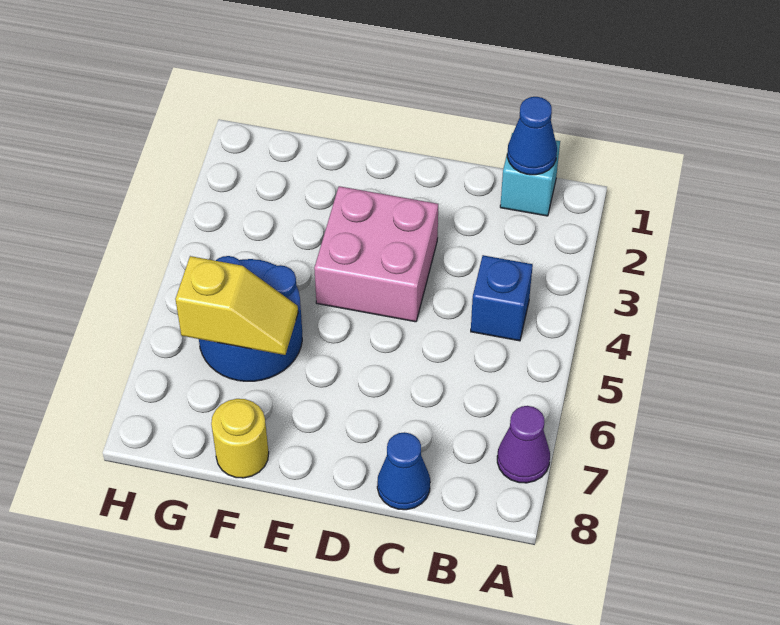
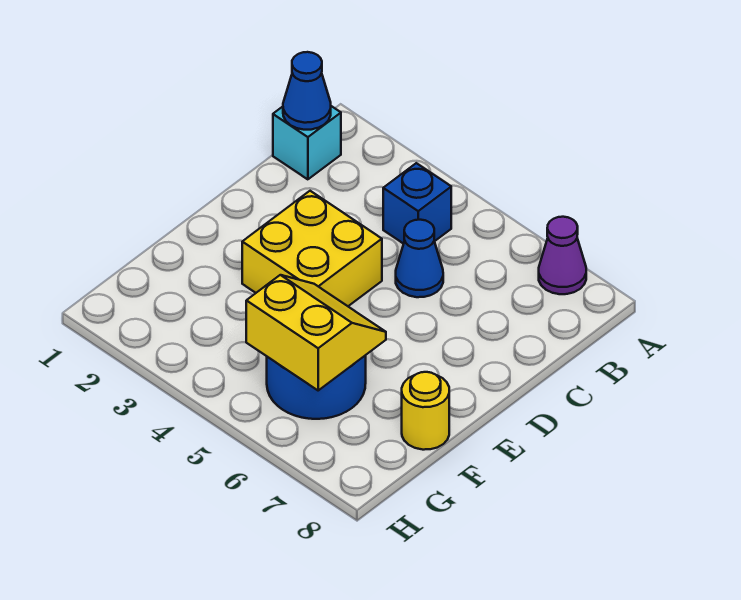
blue 1x1 cone [377,432,430,510] -> blue 1x1 cone moved to [396,220,443,297]
pink 2x2 brick [314,186,438,322] -> yellow 2x2 brick [242,191,382,306]
yellow 1x2 slope [175,256,298,355] -> yellow 2x2 slope [246,275,386,390]

